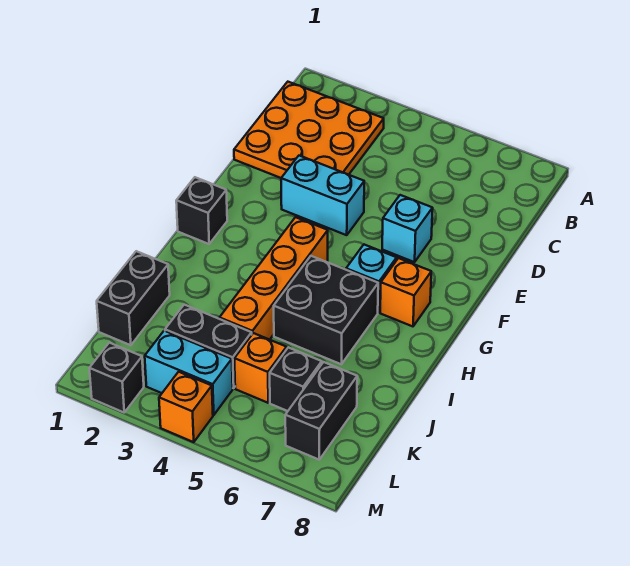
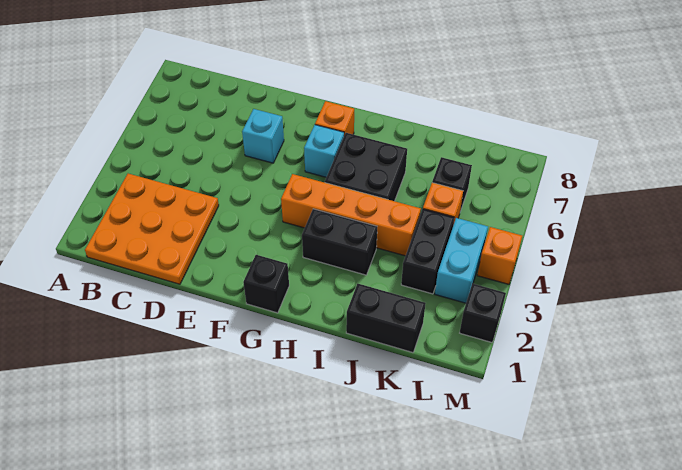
cyan 1x2 brick [281,156,364,235] -> none
black 1x2 brick [285,362,357,460] -> black 1x2 brick moved to [302,209,377,275]

